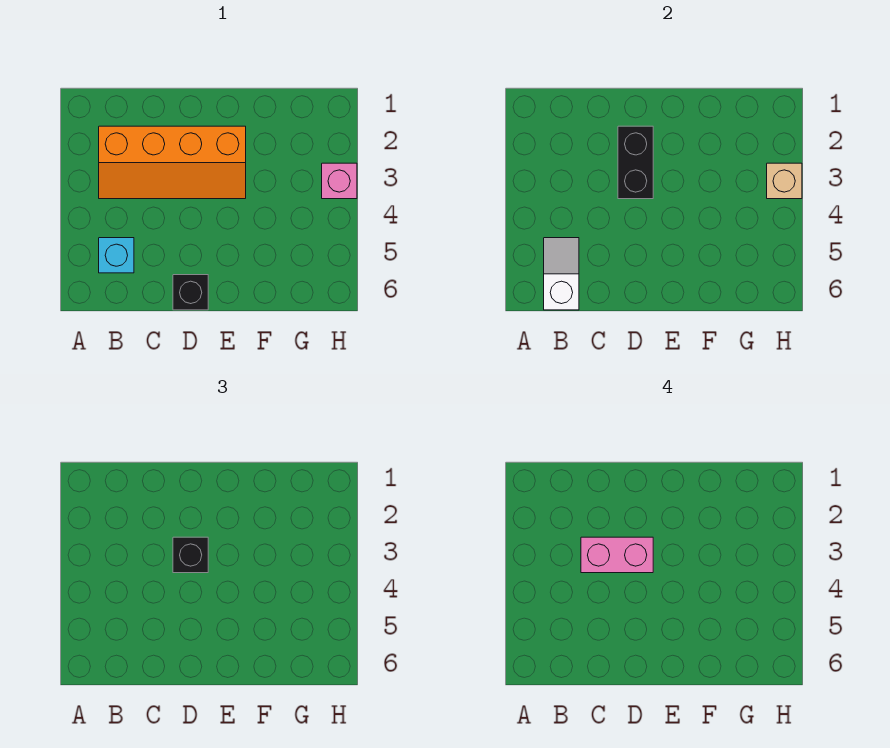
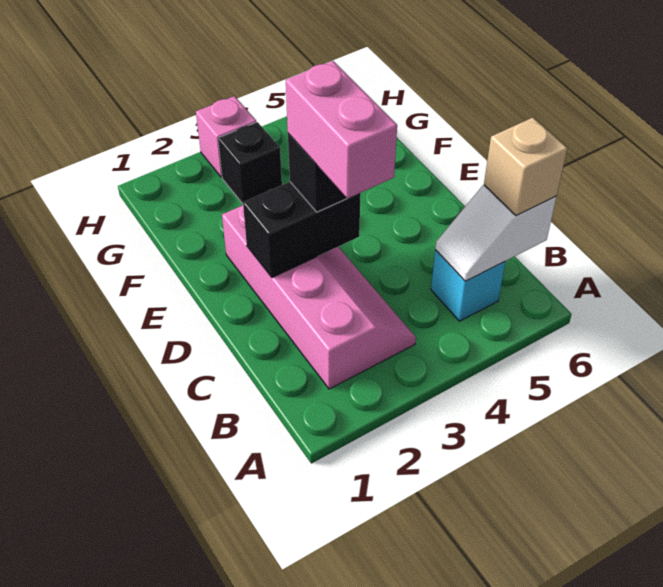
orange 2x4 slope [99,126,246,199] -> pink 2x4 slope [222,206,416,389]
black 1x1 brick [173,275,208,310] -> black 1x1 brick moved to [218,122,282,204]
tan 1x1 brick [767,163,802,199] -> tan 1x1 brick moved to [484,118,567,216]

